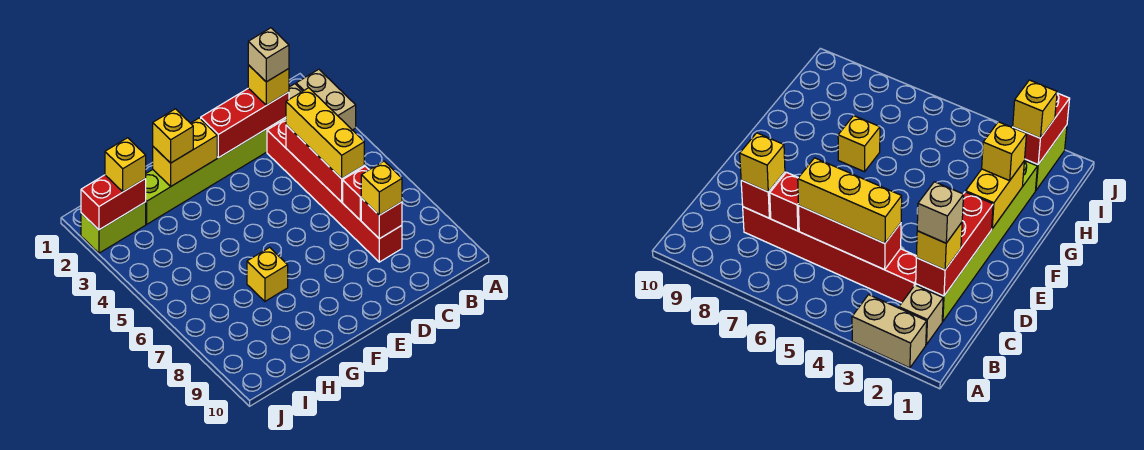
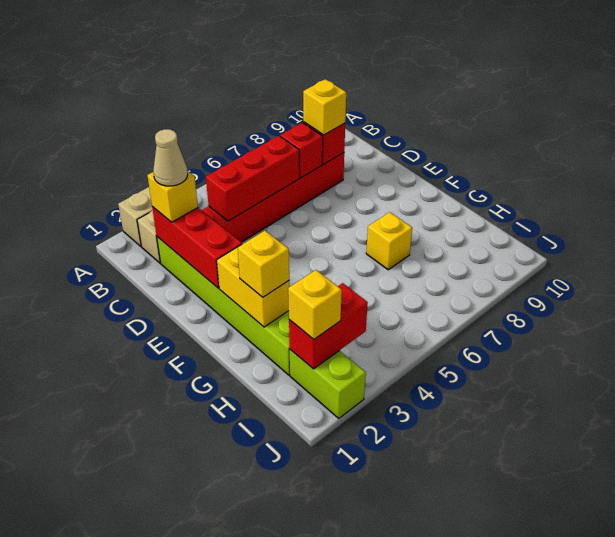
tan 1x1 brick [248,28,289,82] -> tan 1x1 cone [153,129,188,186]
yellow 1x3 brick [286,88,364,179] -> none
red 1x2 brick [81,175,146,230] -> red 1x2 brick turned to [289,283,368,369]

